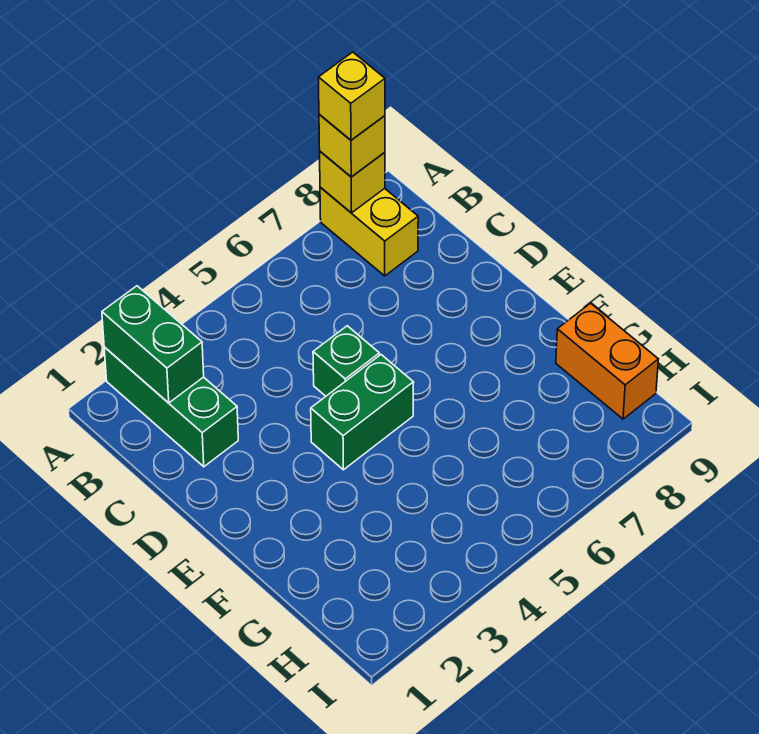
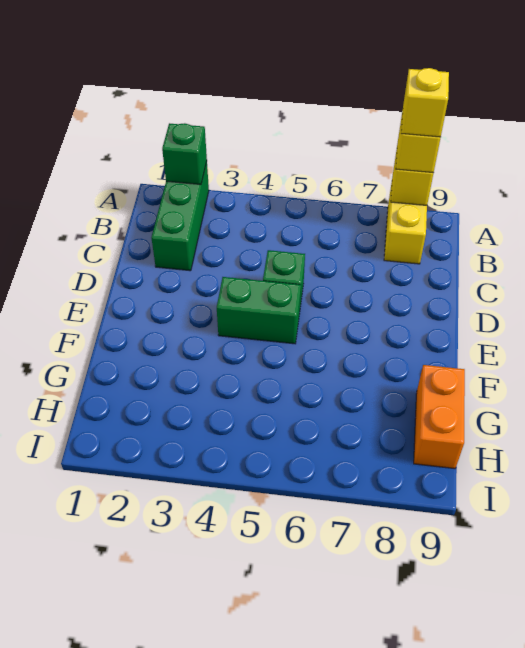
green 1x2 brick [102,286,204,403] -> green 1x1 brick [162,123,207,184]

